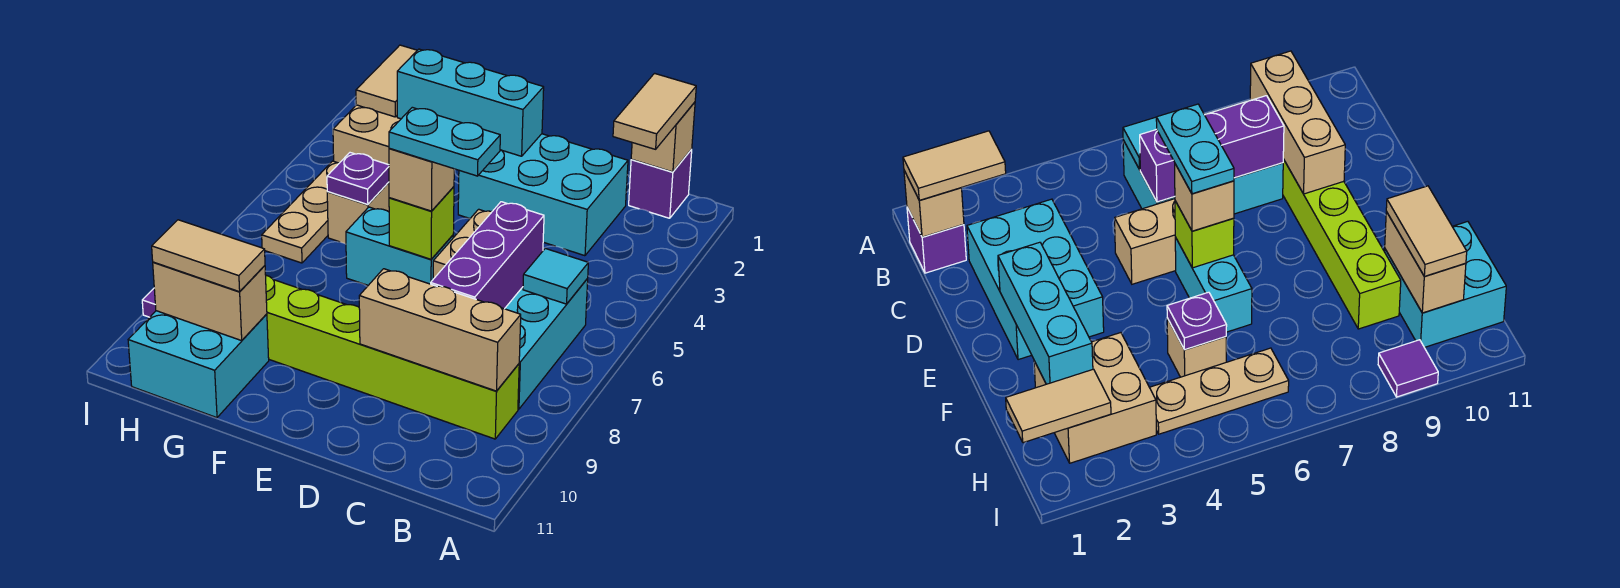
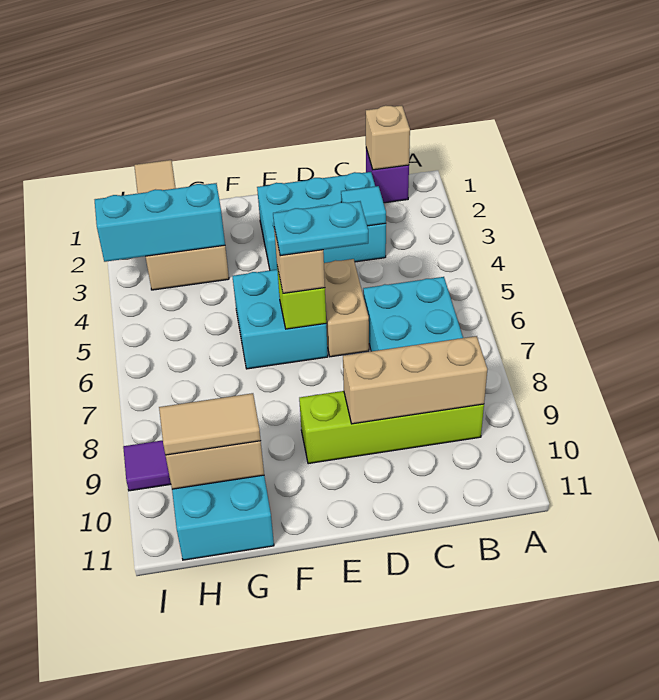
tan 1x2 tile [613,73,696,149] -> none
cyan 1x1 tile [523,248,588,304] -> cyan 1x1 tile moved to [341,186,386,226]
lime 1x6 brick [266,275,519,439] -> lime 1x4 brick [299,391,484,464]
purple 1x3 brick [431,202,544,309] -> none
cyan 1x3 brick [397,49,544,156] -> cyan 1x3 brick moved to [95,183,225,262]
cyan 1x2 brick [346,207,453,285] -> cyan 2x2 brick [232,270,328,369]
tan 1x1 brick [327,182,389,244] -> none
purple 1x1 plate [327,153,389,205] -> none
tan 1x3 plate [262,161,339,263] -> none

